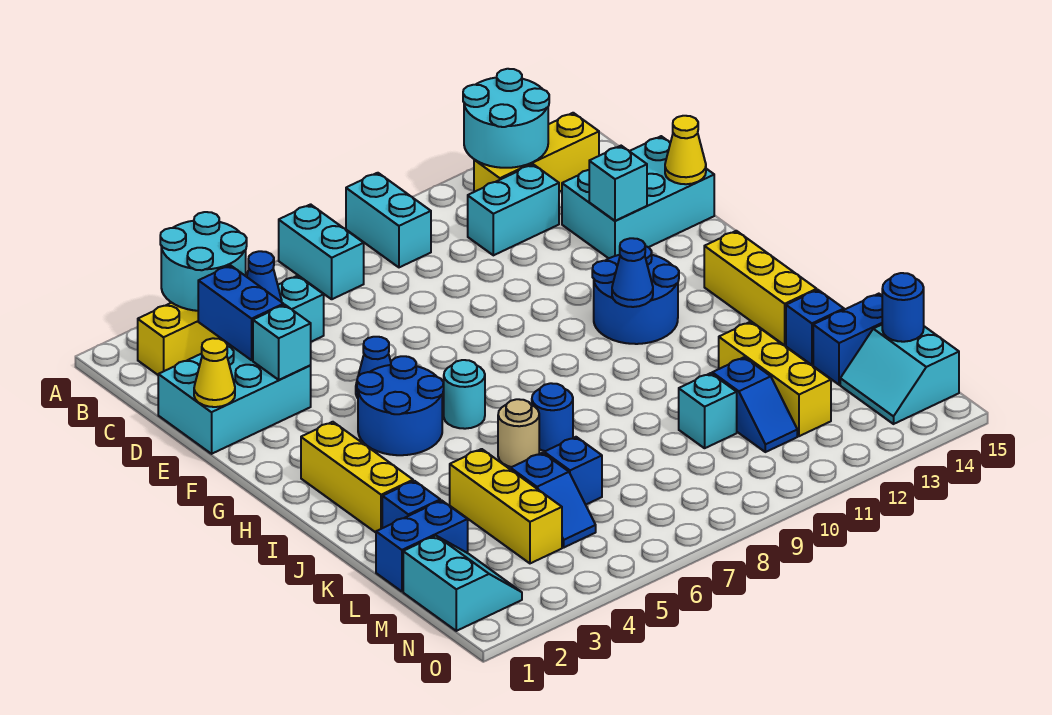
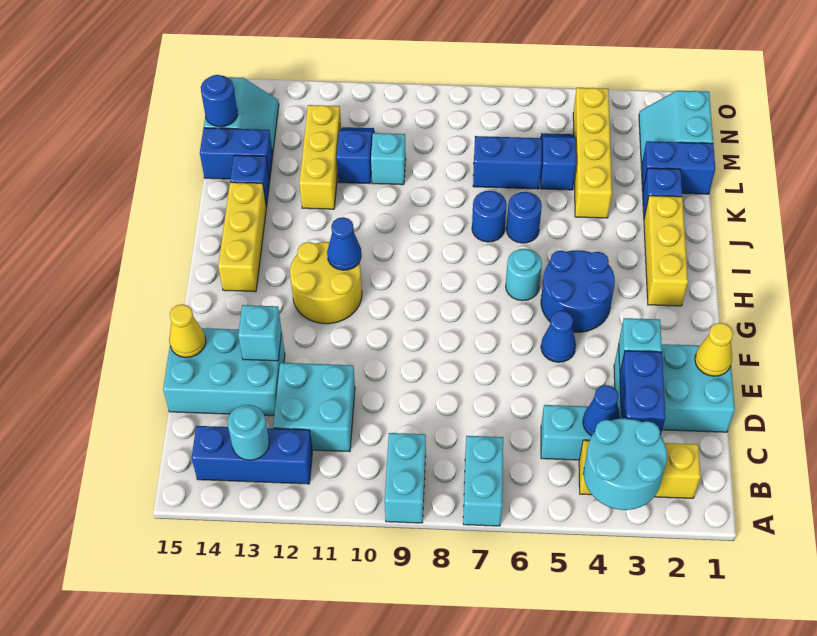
cyan 2x2 round brick [463,69,549,168] -> cyan 1x1 round brick [228,405,269,460]
yellow 1x3 brick [474,113,599,192] -> blue 1x3 brick [192,426,312,484]
cyan 1x2 brick [468,164,559,255] -> cyan 2x2 brick [273,363,355,452]
blue 2x2 round brick [592,246,679,344] -> yellow 2x2 round brick [290,242,362,324]
tan 1x1 round brick [498,399,539,467] -> blue 1x1 round brick [506,192,542,243]
yellow 1x3 brick [450,449,562,563] -> yellow 1x4 brick [573,88,612,218]
blue 1x1 brick [544,437,602,505] -> blue 1x2 brick [473,136,542,189]

